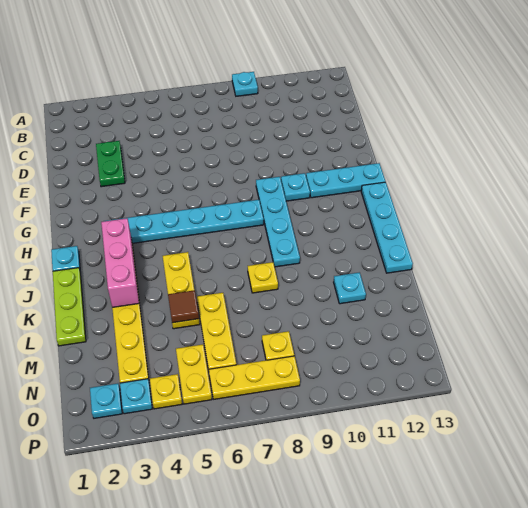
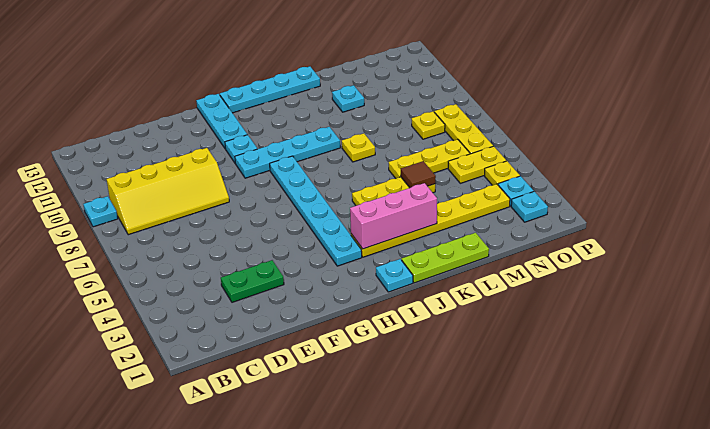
none -> yellow 2x4 slope [107,148,229,235]

